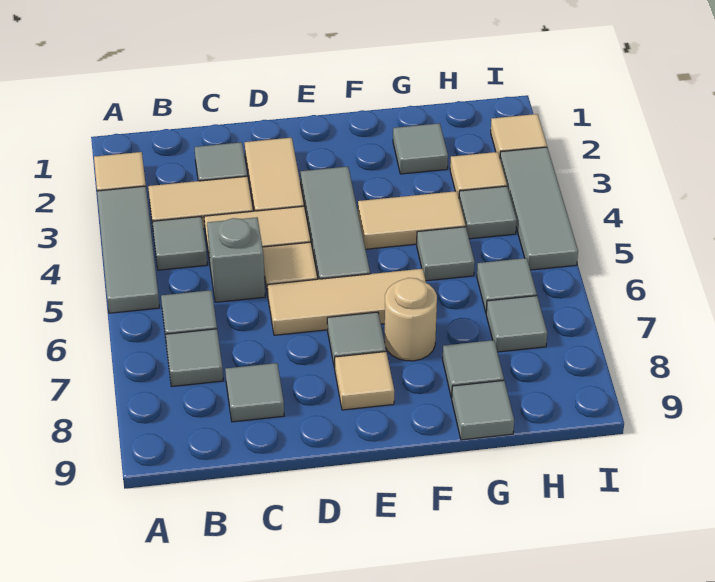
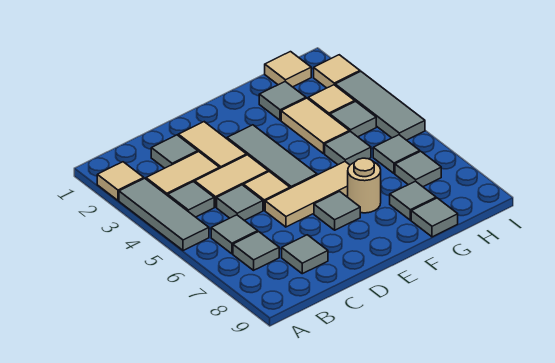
grey 1x1 brick [207,217,265,302] -> grey 1x1 tile [217,185,263,220]
tan 1x1 tile [335,352,394,410] -> tan 1x1 tile moved to [265,52,311,87]
tan 1x2 tile [358,191,465,249] -> tan 1x2 tile turned to [281,98,349,154]

